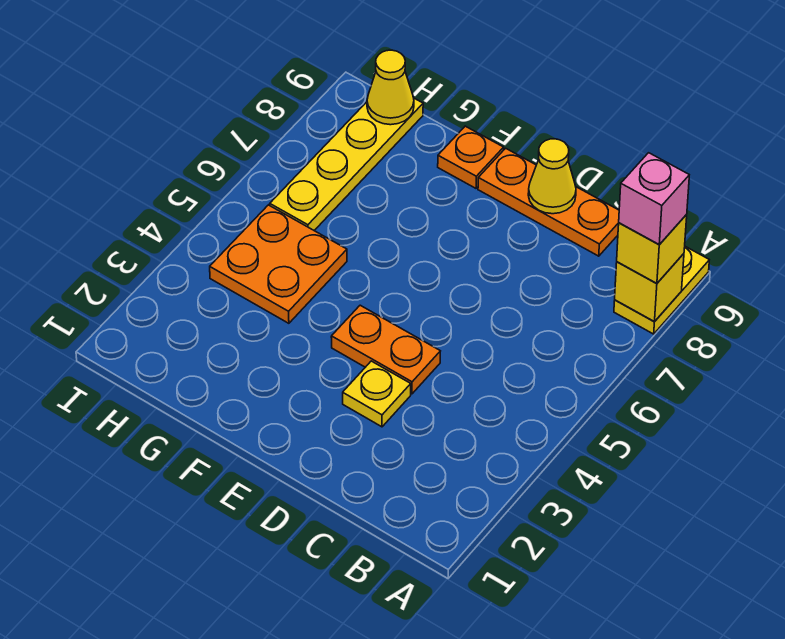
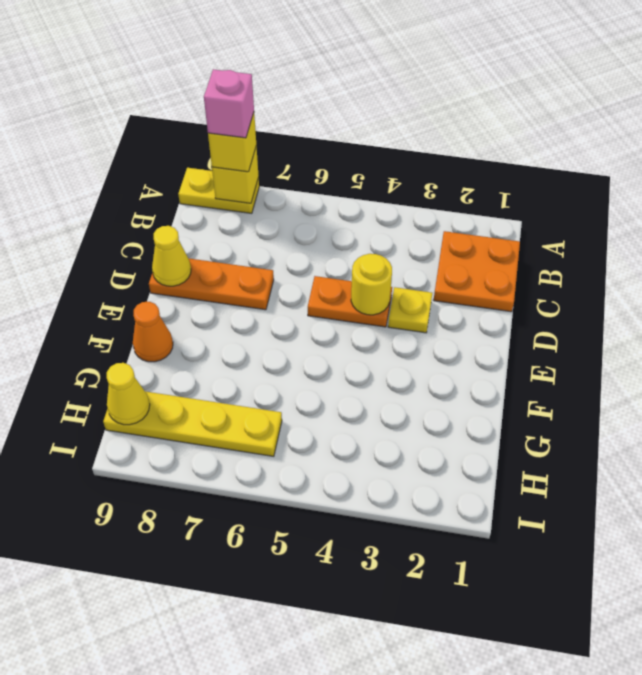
orange 1x3 plate [478,148,619,256] -> orange 1x3 plate turned to [149,258,274,310]
orange 1x2 plate [331,305,440,394] -> orange 1x2 plate turned to [308,276,392,327]
none -> yellow 1x1 round brick [351,254,392,315]
orange 1x1 plate [438,126,504,188] -> orange 1x1 cone [133,302,173,362]
orange 2x2 plate [210,205,347,323] -> orange 2x2 plate moved to [434,231,520,312]

